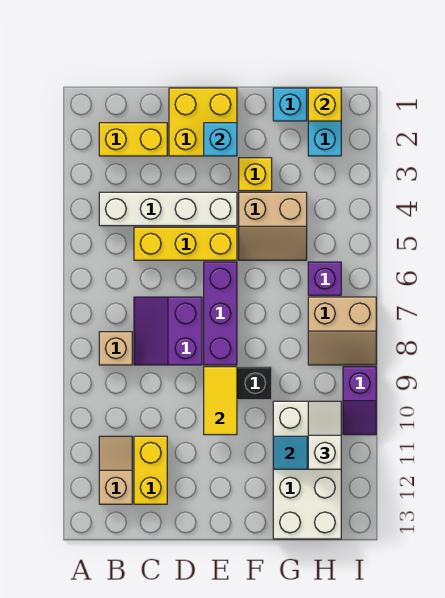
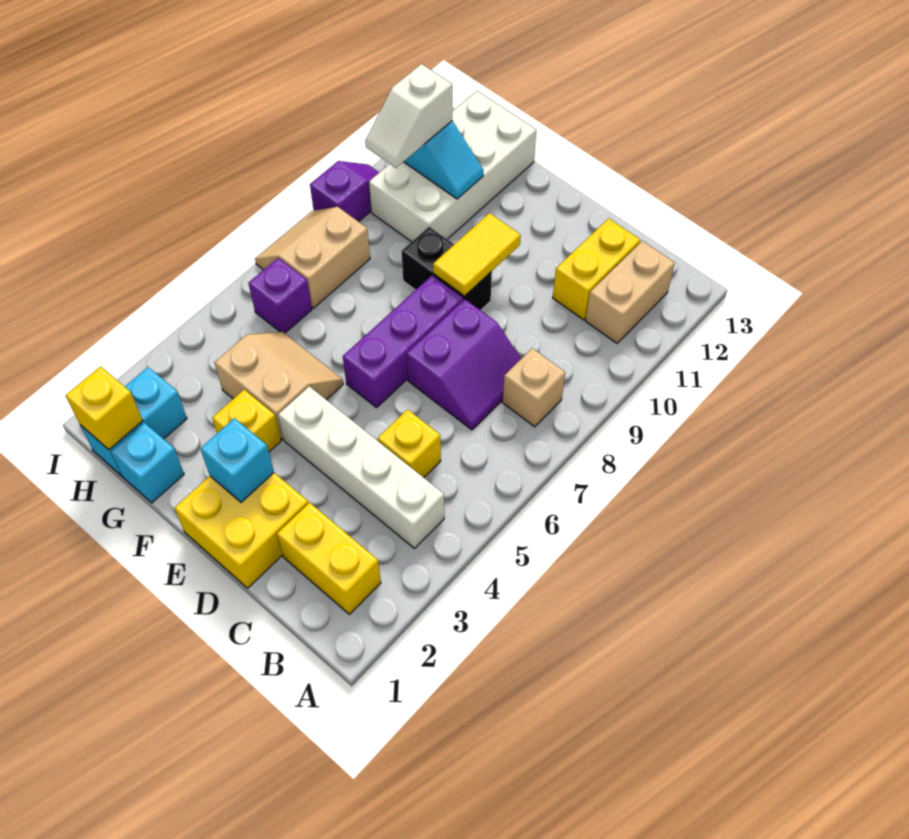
tan 1x2 slope [99,436,132,504] -> tan 1x2 brick [585,241,675,343]
yellow 1x3 brick [134,227,237,260] -> yellow 1x1 brick [377,409,441,478]
tan 2x2 slope [308,297,376,365] -> tan 2x2 slope turned to [255,207,370,308]

